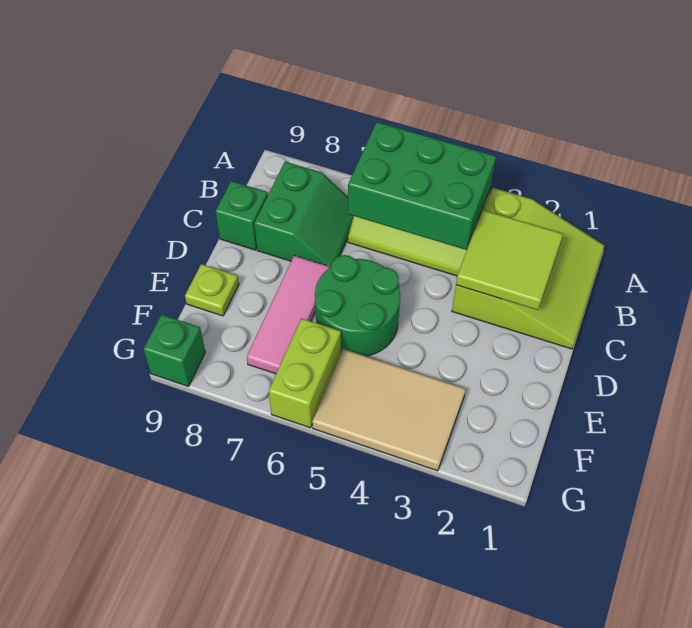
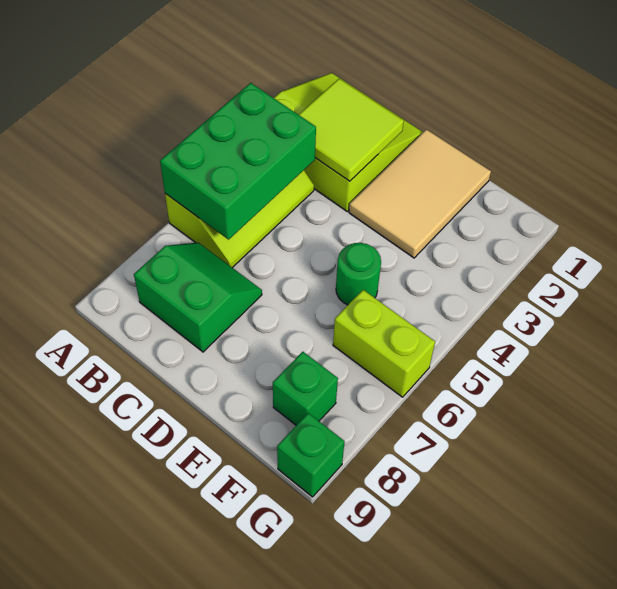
green 1x1 brick [215,181,268,250] -> green 1x1 brick moved to [273,352,338,425]
green 2x2 round brick [315,255,400,356] -> green 1x1 round brick [336,243,381,305]
pink 1x3 tile [247,256,330,374] -> none
lime 1x1 plate [185,264,239,316] -> none
tan 2x3 tile [312,349,466,471] -> tan 2x3 tile moved to [349,129,491,258]

